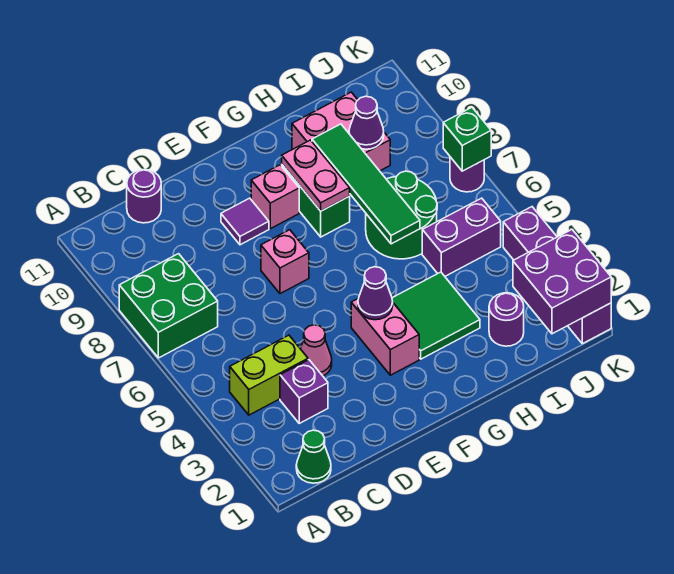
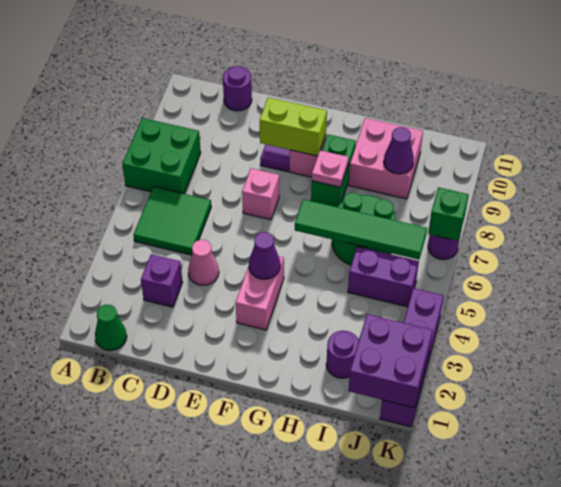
lime 1x2 brick [230,335,308,415] -> lime 1x2 brick moved to [260,98,327,156]
green 2x2 tile [392,272,480,359] -> green 2x2 tile moved to [133,187,211,255]
pink 1x2 plate [282,140,350,211] -> pink 1x1 plate [312,150,349,187]
green 1x4 tile [312,124,420,244] -> green 1x4 tile turned to [295,199,427,259]

